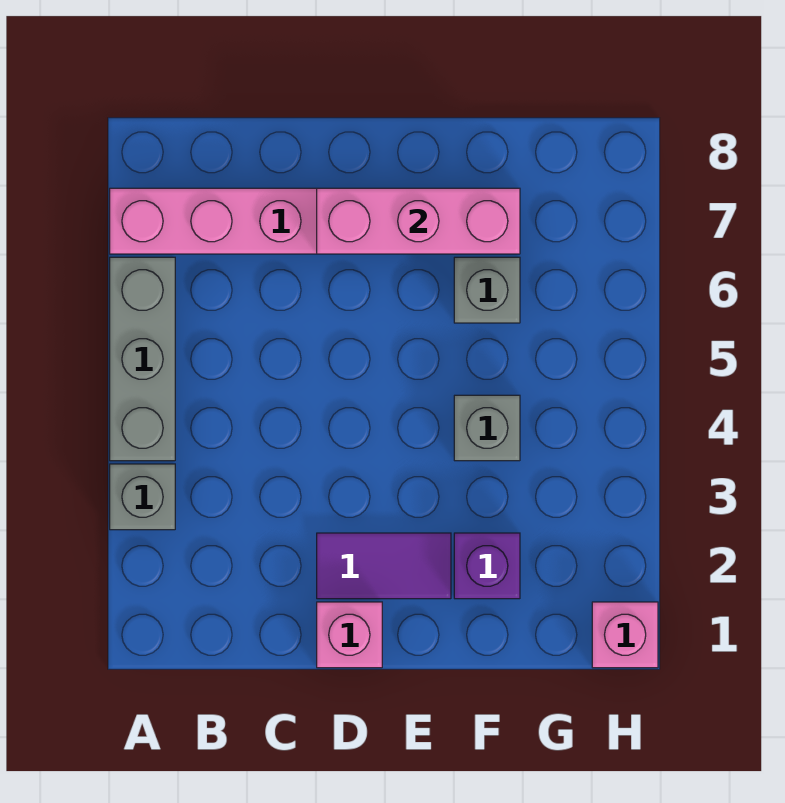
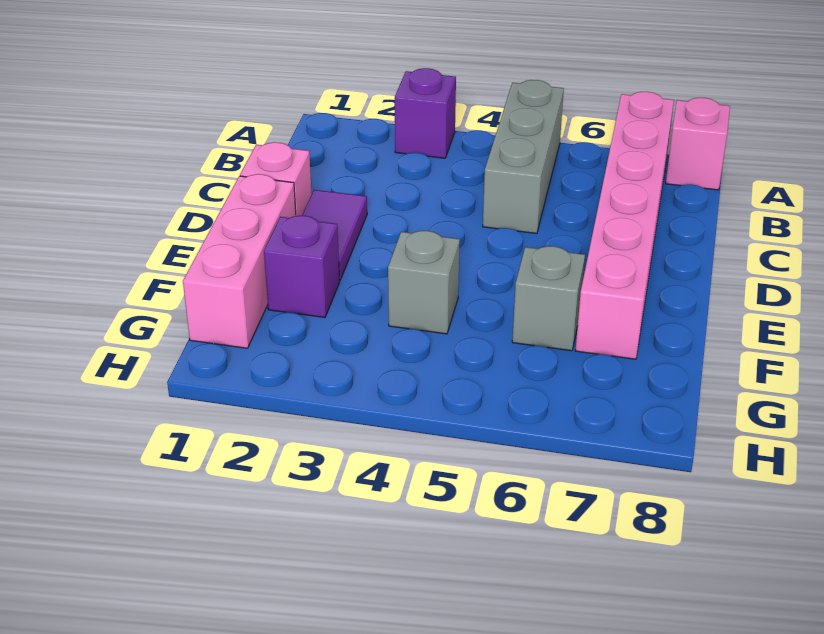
grey 1x1 brick [110,464,175,530] -> purple 1x1 brick [395,68,456,158]
grey 1x3 brick [110,257,175,461] -> grey 1x3 brick turned to [483,80,564,233]
pink 1x3 brick [317,188,520,254] -> pink 1x3 brick moved to [183,174,296,348]
pink 1x1 brick [592,602,658,668] -> pink 1x1 brick moved to [666,98,730,190]

